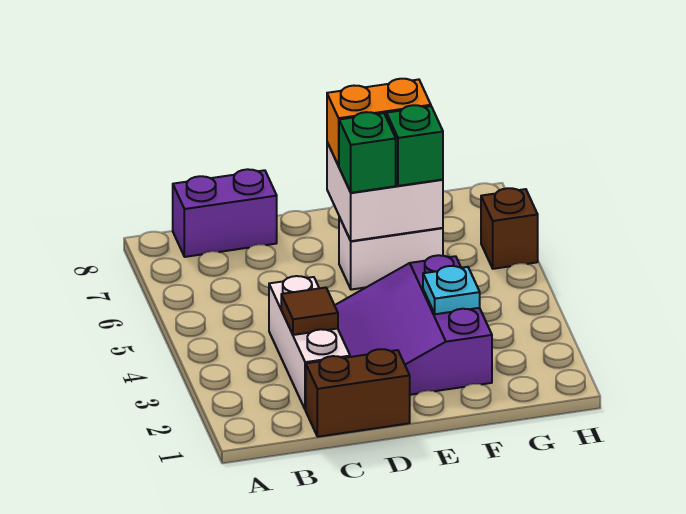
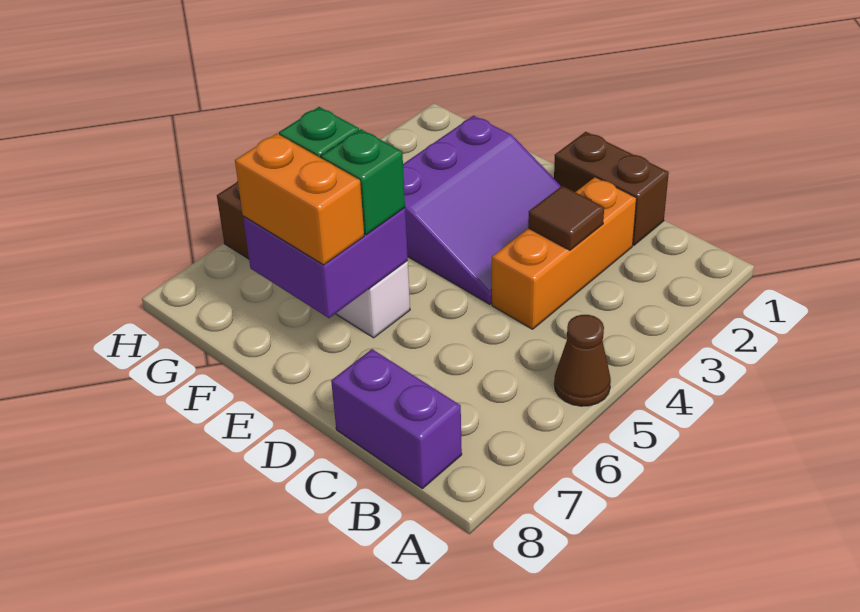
none -> brown 1x1 cone [554,315,611,406]
white 1x3 brick [269,276,350,410] -> orange 1x3 brick [492,177,637,329]
white 2x2 brick [327,142,443,241] -> purple 2x2 brick [243,208,408,318]
cyan 1x1 plate [423,266,480,314] -> none

